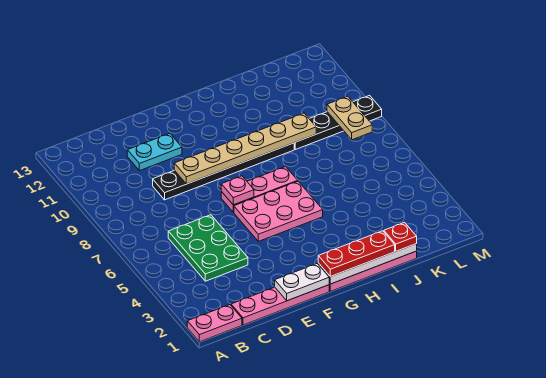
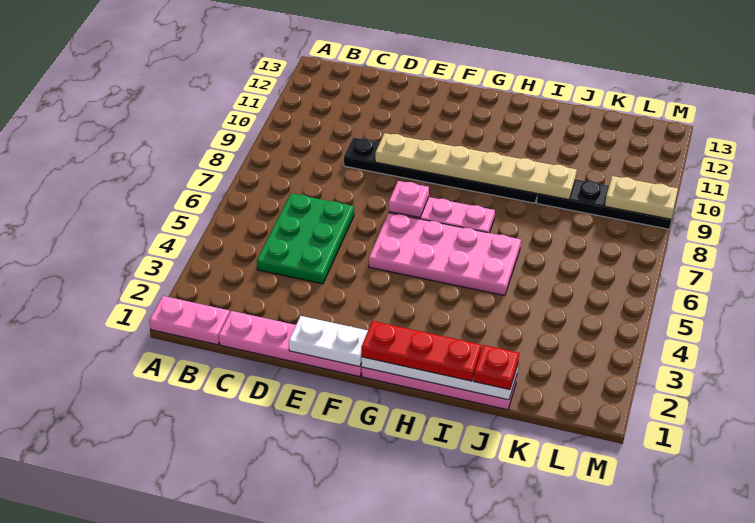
cyan 1x2 plate [127,134,182,171] -> none
pink 2x3 plate [234,181,323,241] -> pink 2x4 plate [369,213,521,296]
tan 1x2 plate [327,96,372,140] -> tan 1x2 plate turned to [605,176,678,219]

